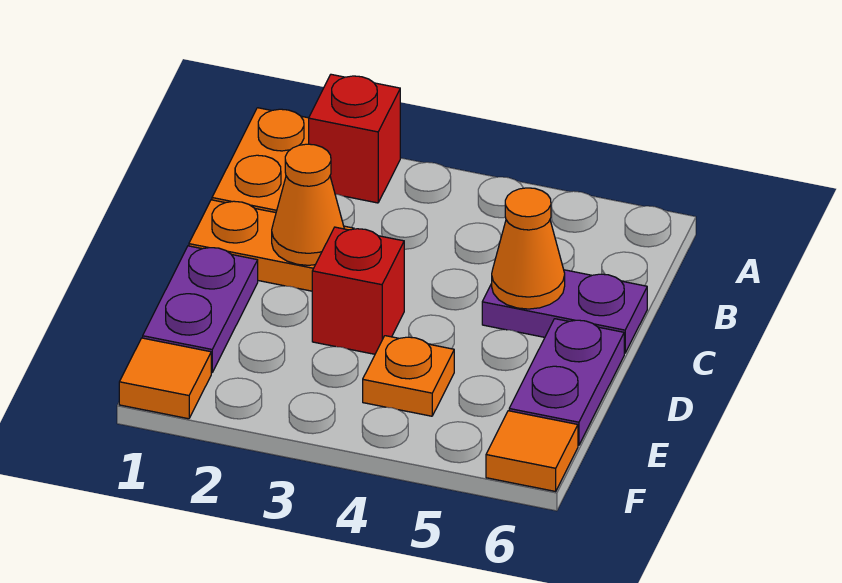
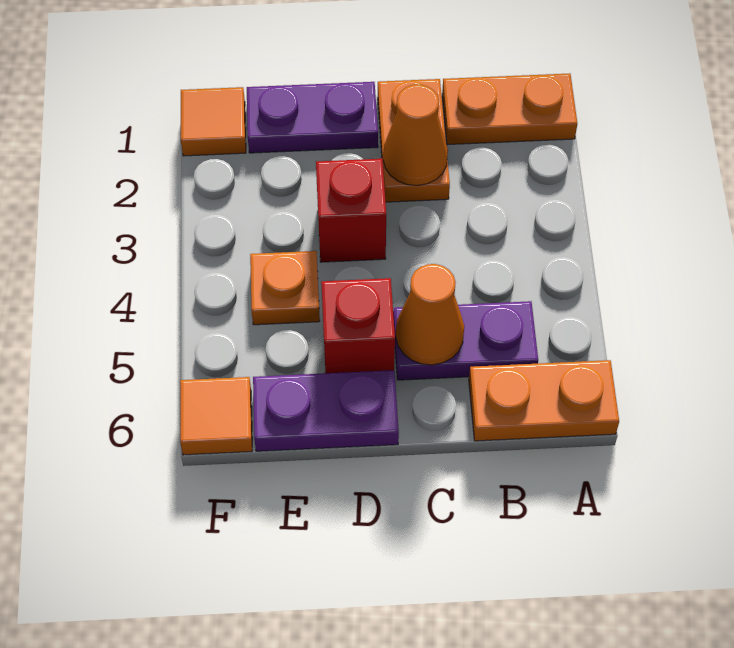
red 1x1 brick [309,74,400,203] -> red 1x1 brick moved to [321,278,395,373]
none -> orange 1x2 plate [469,360,619,441]
purple 1x2 plate [482,270,647,353] -> purple 1x2 plate turned to [393,301,538,380]

